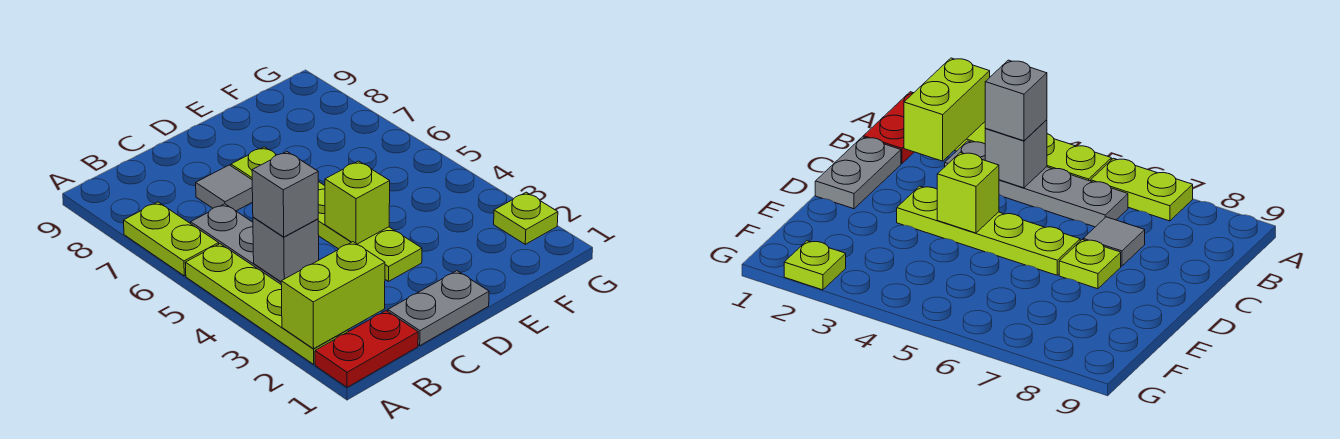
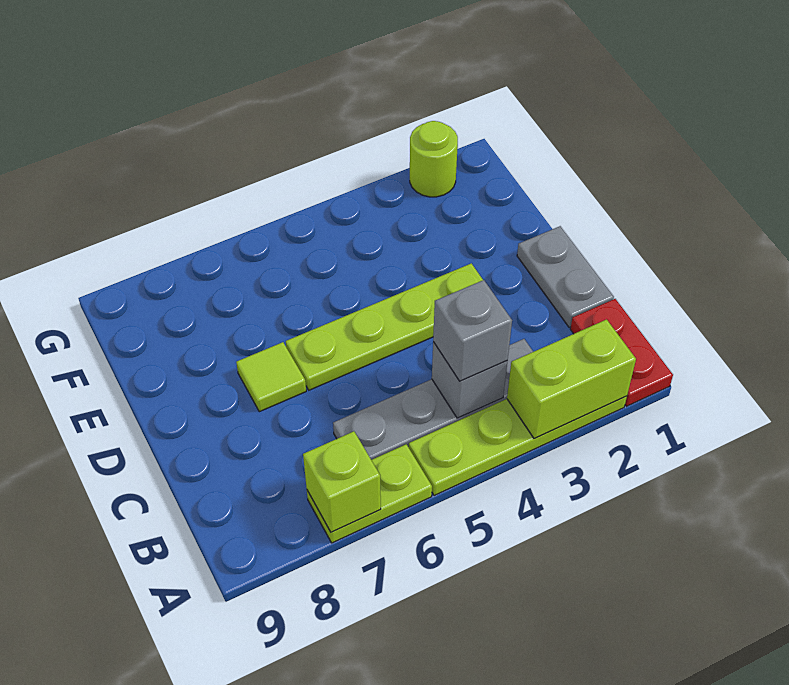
lime 1x2 brick [281,242,385,349] -> lime 1x2 brick turned to [507,320,636,439]
grey 1x1 tile [196,165,253,211] -> none
lime 1x1 brick [325,161,390,244] -> lime 1x1 brick moved to [303,431,381,532]
lime 1x1 plate [231,147,276,179] -> lime 1x1 tile [236,342,306,412]
lime 1x1 plate [494,192,558,244] -> lime 1x1 round brick [410,121,458,197]

